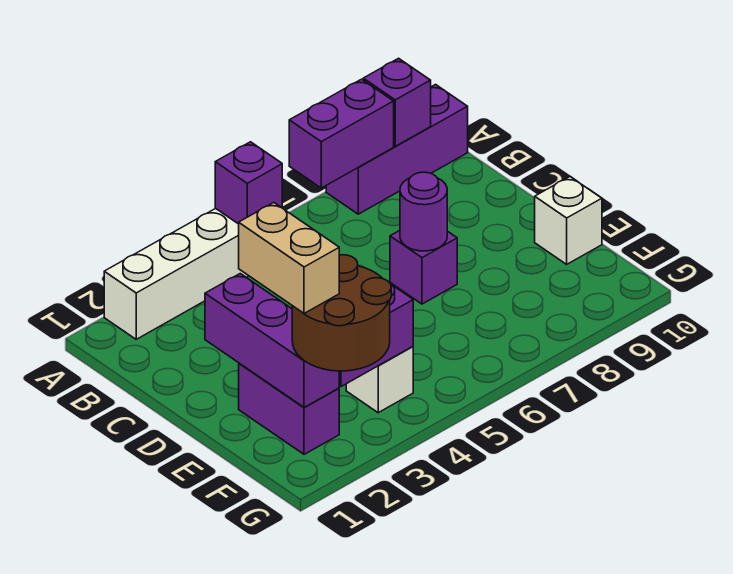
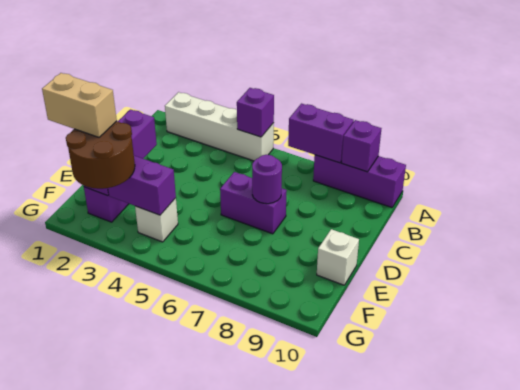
purple 1x1 brick [390,231,457,304] -> purple 1x2 brick [220,172,287,234]
tan 1x2 brick [239,203,339,313] -> tan 1x2 brick turned to [42,73,117,137]

